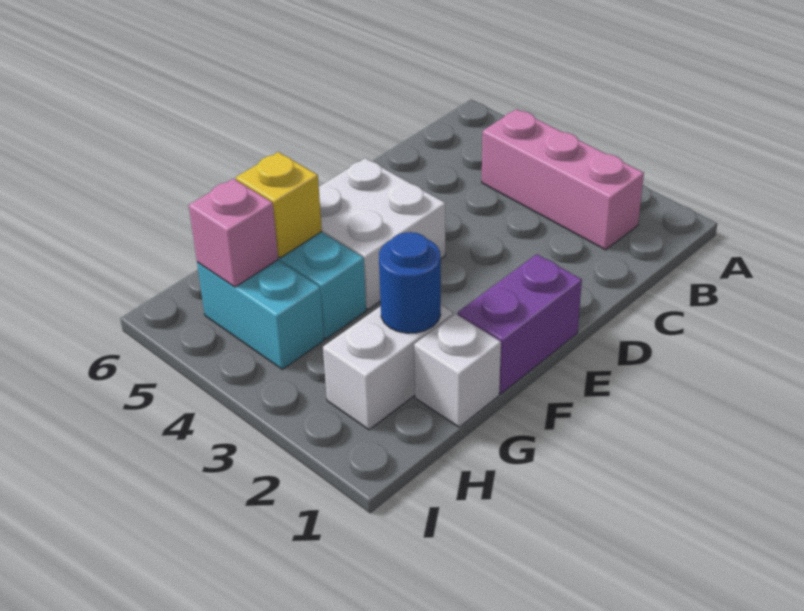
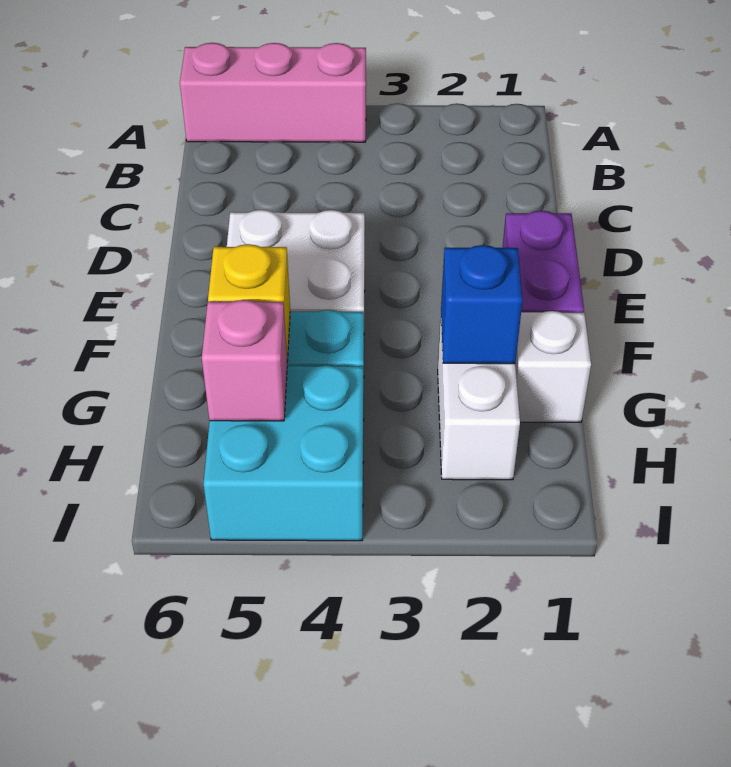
pink 1x3 brick [482,109,644,250] -> pink 1x3 brick moved to [180,43,366,142]
blue 1x1 round brick [379,232,441,333] -> blue 1x1 brick [441,245,523,364]
cyan 1x2 brick [197,260,324,369] -> cyan 2x2 brick [203,365,363,541]

